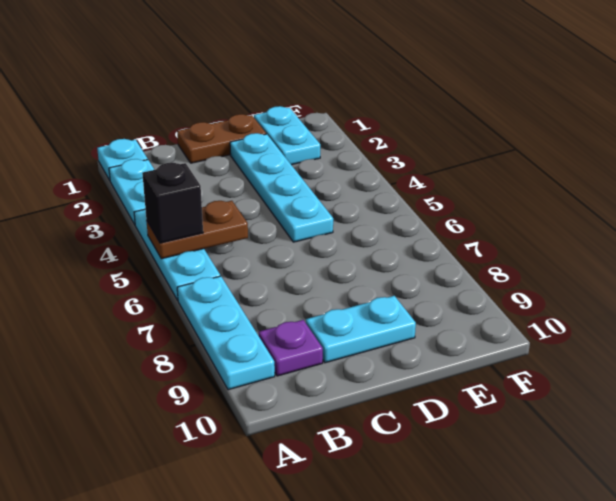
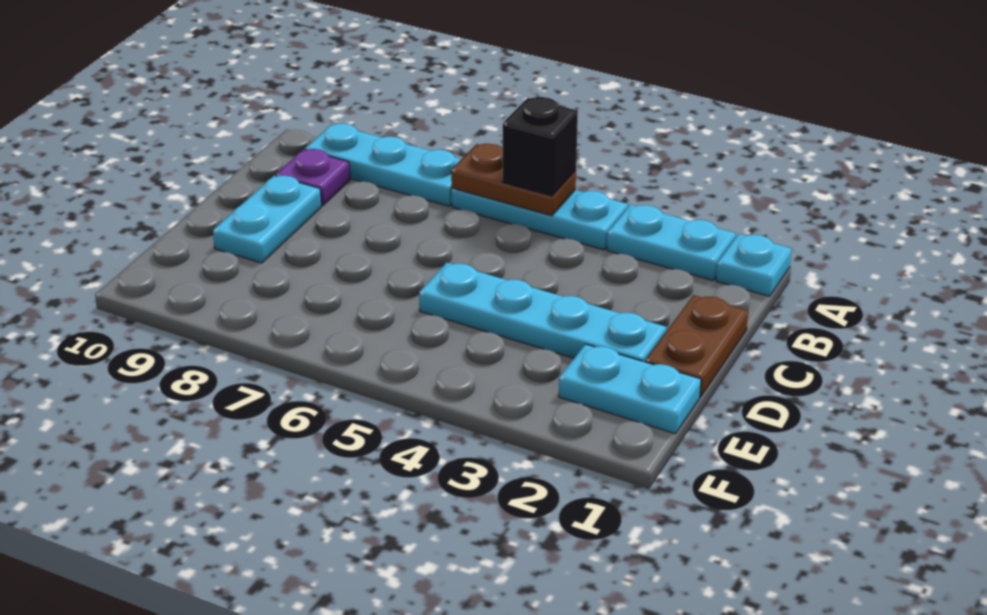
brown 1x2 plate [147,201,248,259] -> brown 1x2 plate turned to [451,144,576,216]

